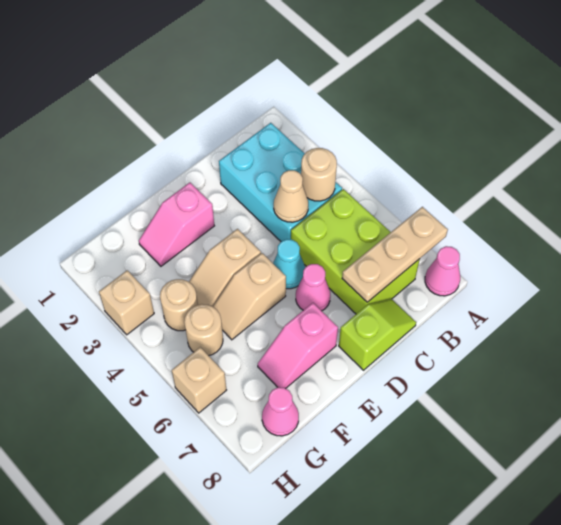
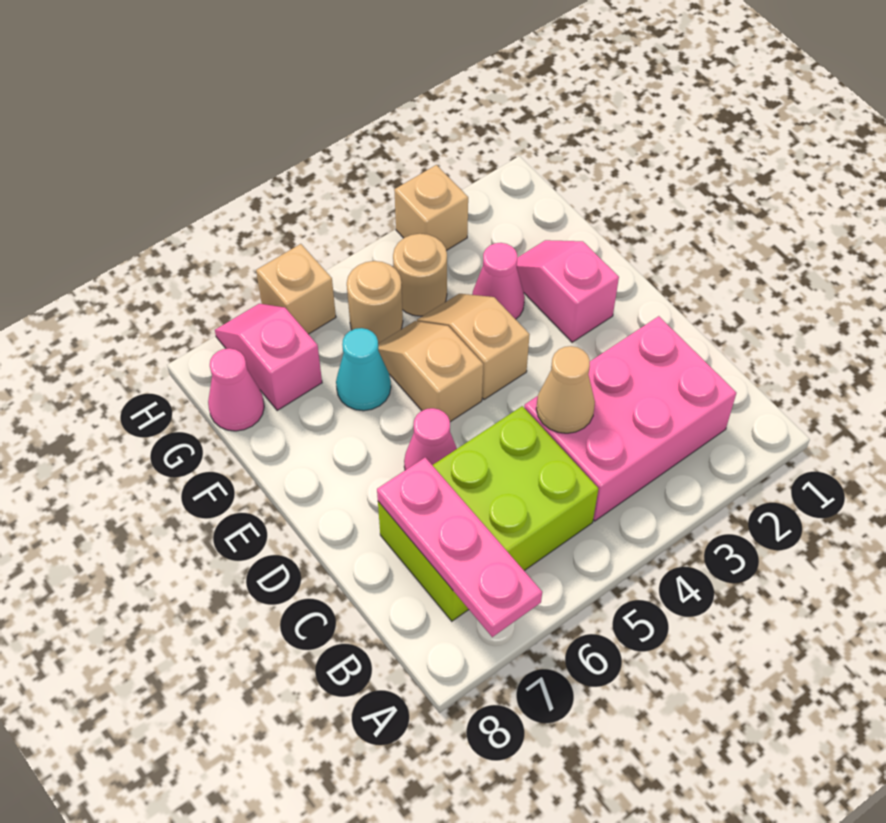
tan 1x3 plate [342,207,448,302] -> pink 1x3 plate [377,457,542,637]
pink 1x1 cone [425,246,460,296] -> pink 1x1 cone moved to [472,243,525,319]
cyan 2x3 brick [219,123,342,241] -> pink 2x3 brick [524,316,736,521]
tan 1x1 round brick [301,148,337,201] -> none
lime 1x2 slope [339,299,416,370] -> none
cyan 1x1 cone [273,239,305,289] -> cyan 1x1 cone moved to [336,328,391,411]
pink 1x2 slope [258,303,338,389] -> pink 1x2 slope moved to [215,304,322,411]

